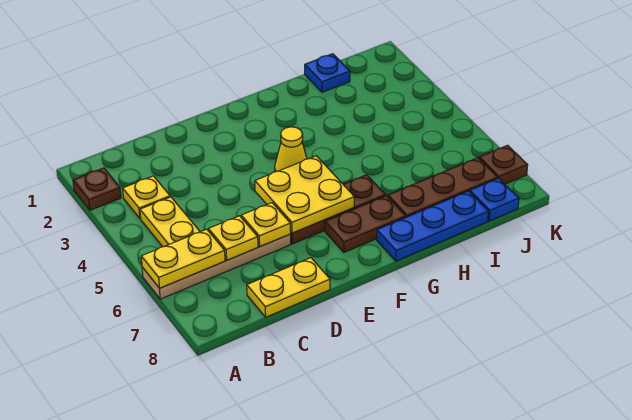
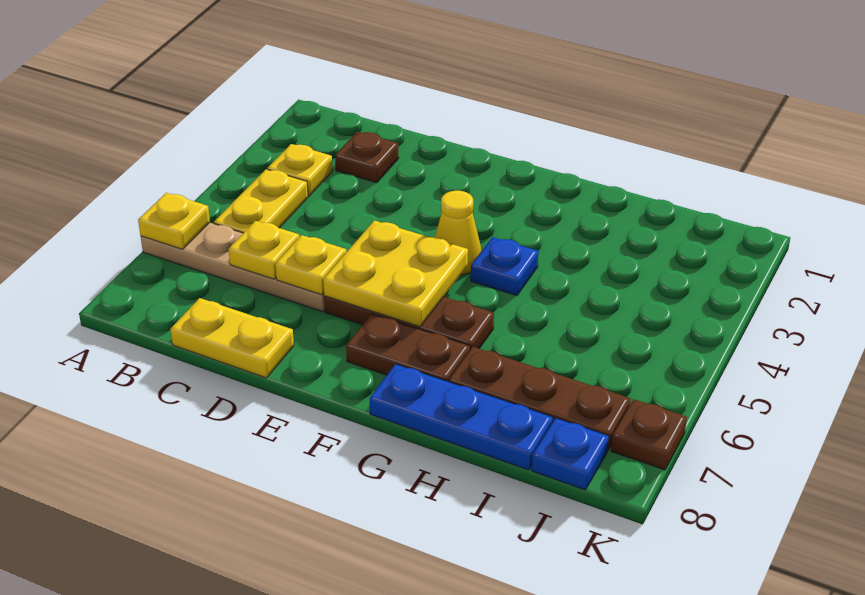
brown 1x1 plate [73,168,121,210] -> brown 1x1 plate moved to [335,132,399,183]
yellow 1x2 plate [141,229,225,288] -> yellow 1x1 plate [138,193,210,249]
blue 1x1 plate [305,54,350,92] -> blue 1x1 plate moved to [471,237,539,296]

